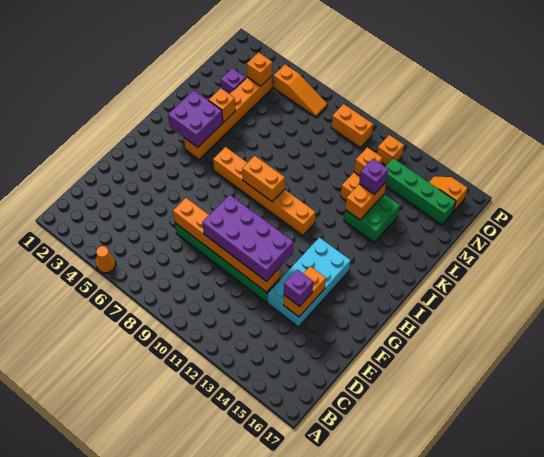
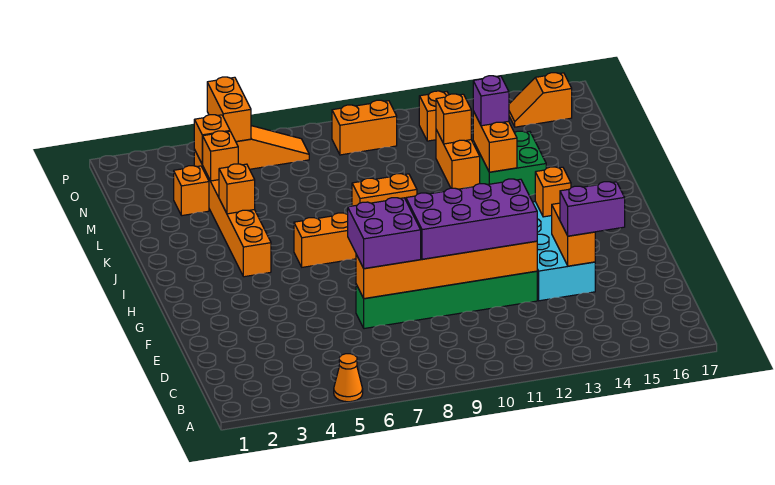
purple 1x1 brick [284,269,313,306] -> purple 1x2 brick [560,182,625,236]
none -> orange 1x1 brick [535,167,571,217]
purple 2x2 brick [168,90,223,147] -> purple 2x2 brick moved to [348,198,421,269]
purple 1x1 brick [221,68,246,94] -> orange 1x1 brick [174,166,209,216]
none -> orange 1x1 brick [202,131,238,181]
green 1x4 brick [385,158,456,225] -> none
none -> orange 1x2 brick [207,77,251,141]

